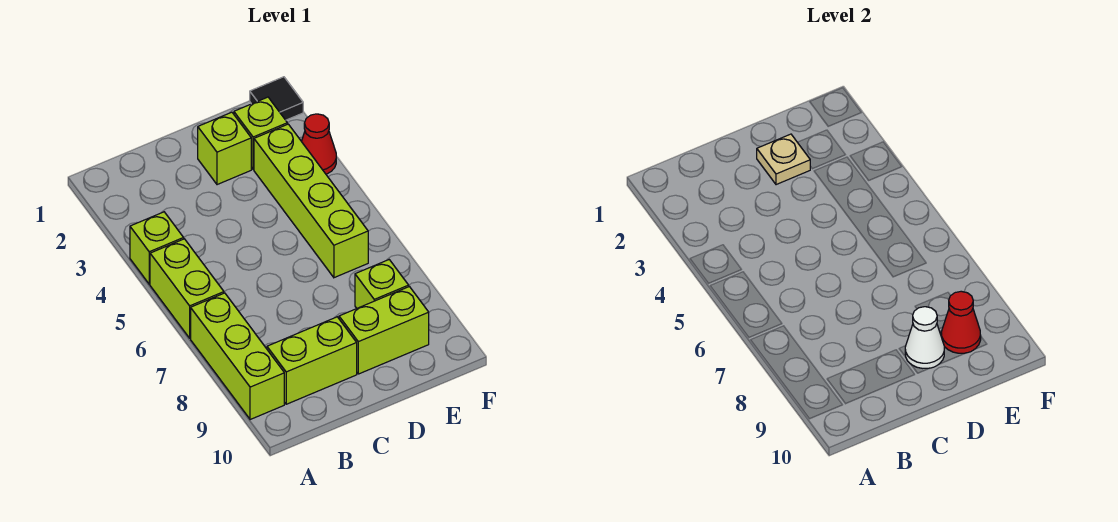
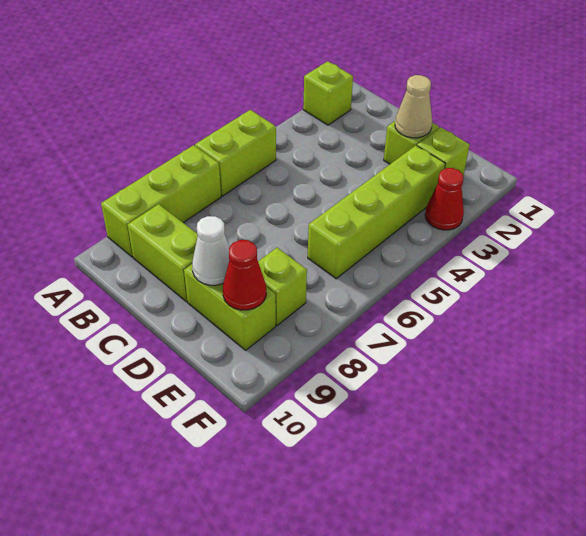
lime 1x1 brick [130,212,184,284] -> lime 1x1 brick moved to [303,61,353,125]
tan 1x1 plate [757,134,810,185] -> tan 1x1 cone [395,75,432,138]
black 1x1 tile [250,77,303,120] -> none

